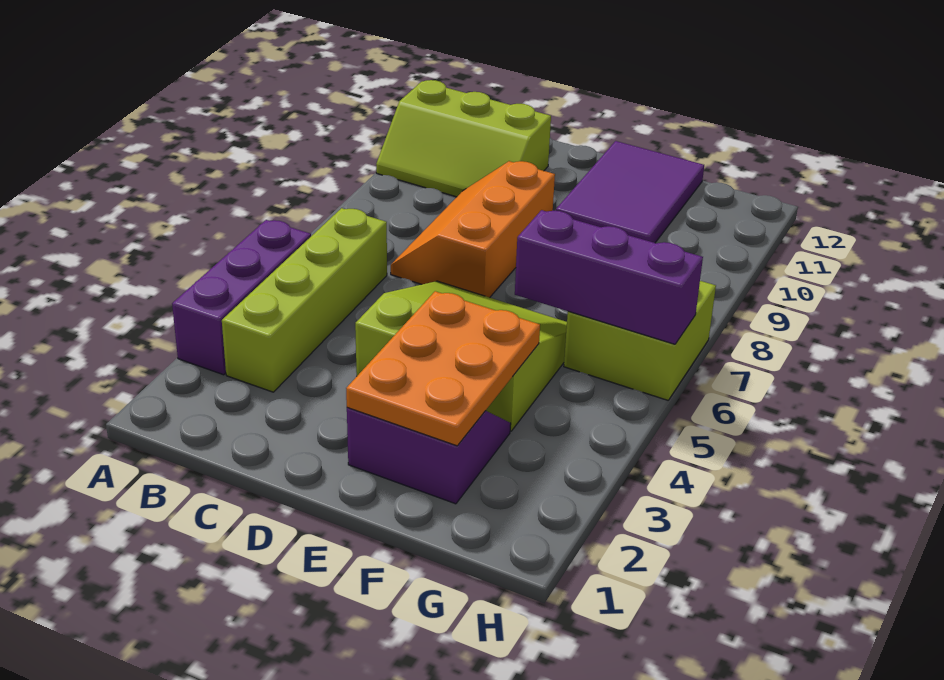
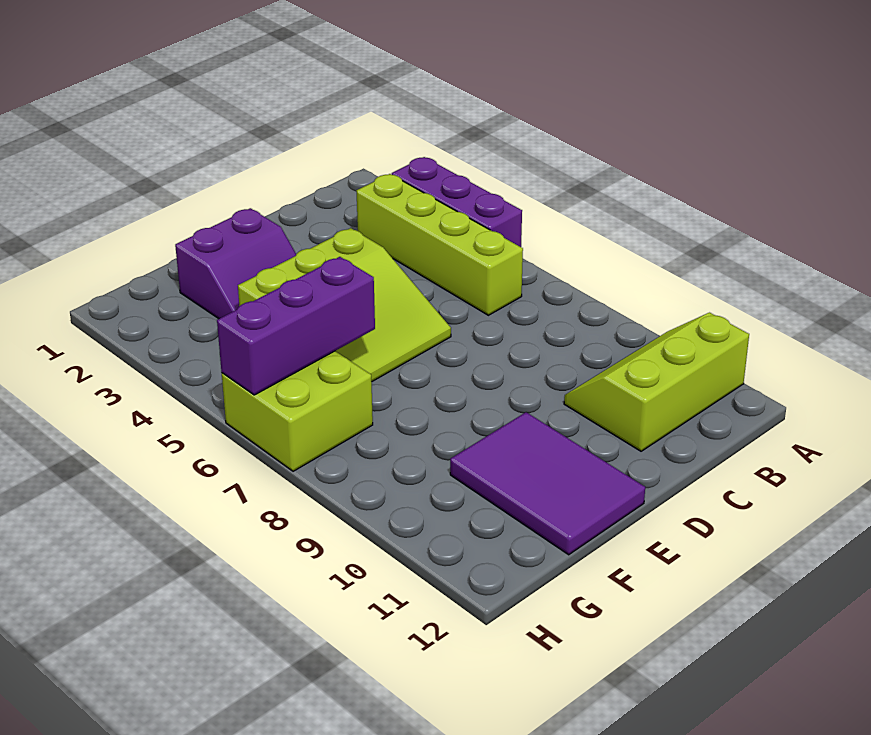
orange 2x3 slope [391,161,555,298] -> none
orange 2x3 plate [346,291,540,446] -> none

